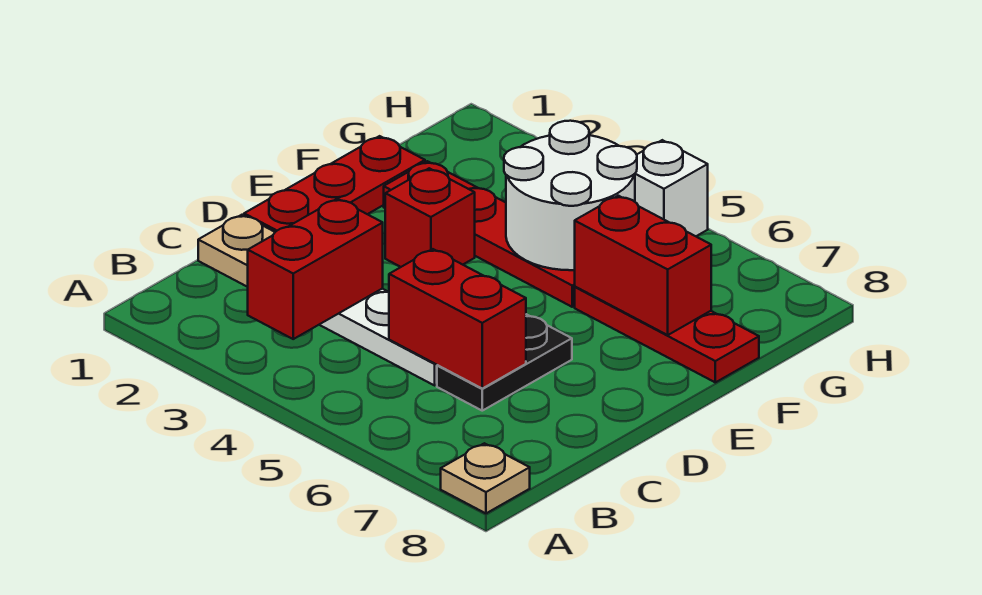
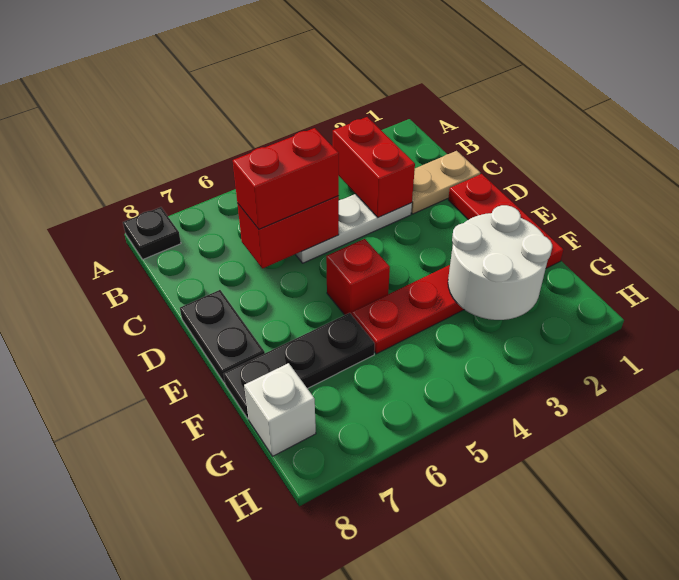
tan 1x1 plate [441,443,530,513] -> black 1x1 plate [123,207,181,259]
black 1x2 plate [437,314,572,411] -> black 1x2 plate moved to [180,290,265,383]
red 1x1 brick [385,168,475,267] -> red 1x1 brick moved to [326,239,390,315]
white 2x2 round brick [504,121,637,270] -> white 2x2 round brick moved to [448,205,552,320]
red 1x3 plate [575,287,759,382] -> black 1x3 plate [223,313,375,418]
red 1x2 brick [575,196,711,335] -> red 1x2 brick moved to [233,128,339,229]
white 1x1 brick [635,140,708,236] -> white 1x1 brick moved to [244,363,316,456]

